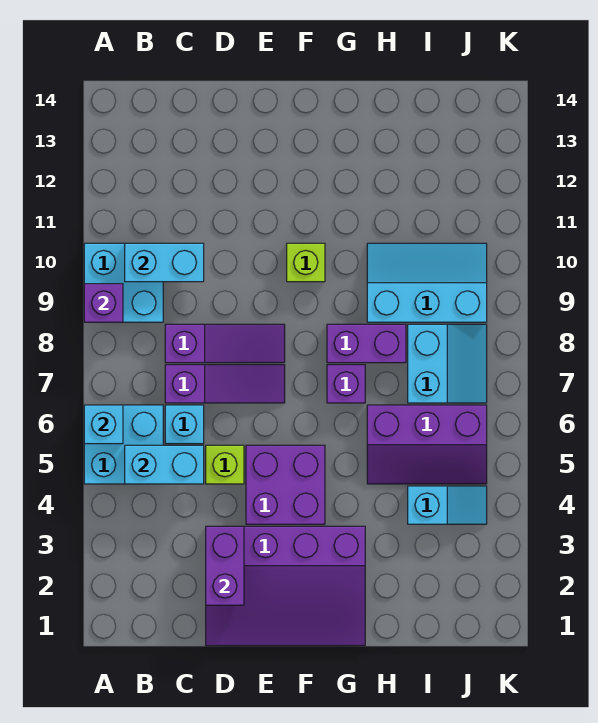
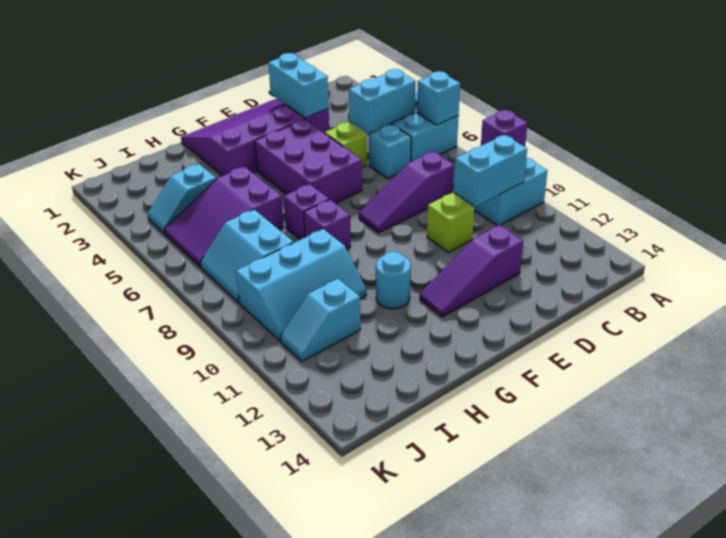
purple 1x3 slope [165,365,285,403] -> purple 1x3 slope moved to [420,225,523,317]
purple 1x2 brick [206,526,244,605] -> cyan 1x2 brick [268,53,329,118]
purple 2x2 brick [246,445,325,524] -> purple 2x3 brick [255,120,362,203]
lime 1x1 brick [287,243,325,282] -> lime 1x1 brick moved to [427,193,474,252]
purple 1x2 brick [327,324,406,363] -> purple 1x1 brick [304,200,351,249]
none -> cyan 1x1 round brick [376,252,411,309]
purple 2x3 slope [367,405,487,484] -> purple 2x3 slope turned to [164,167,284,267]
none -> cyan 1x2 slope [281,279,361,361]

